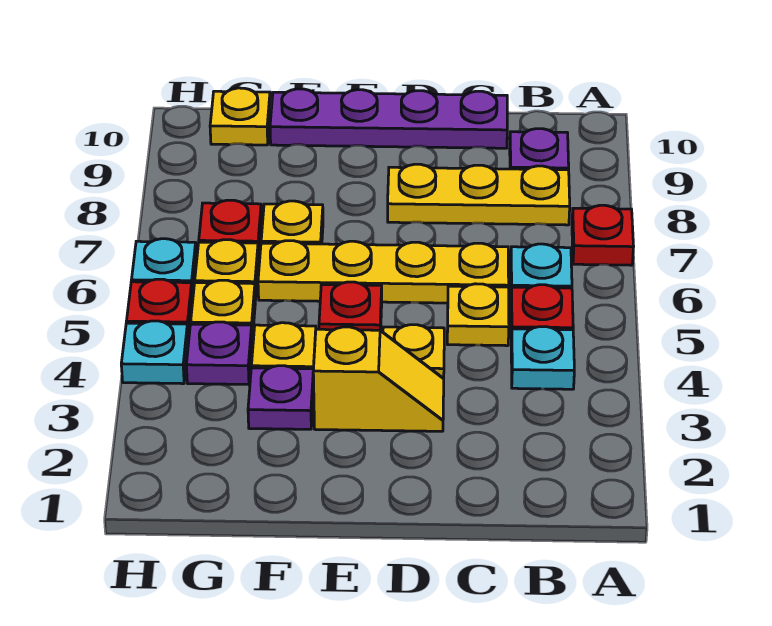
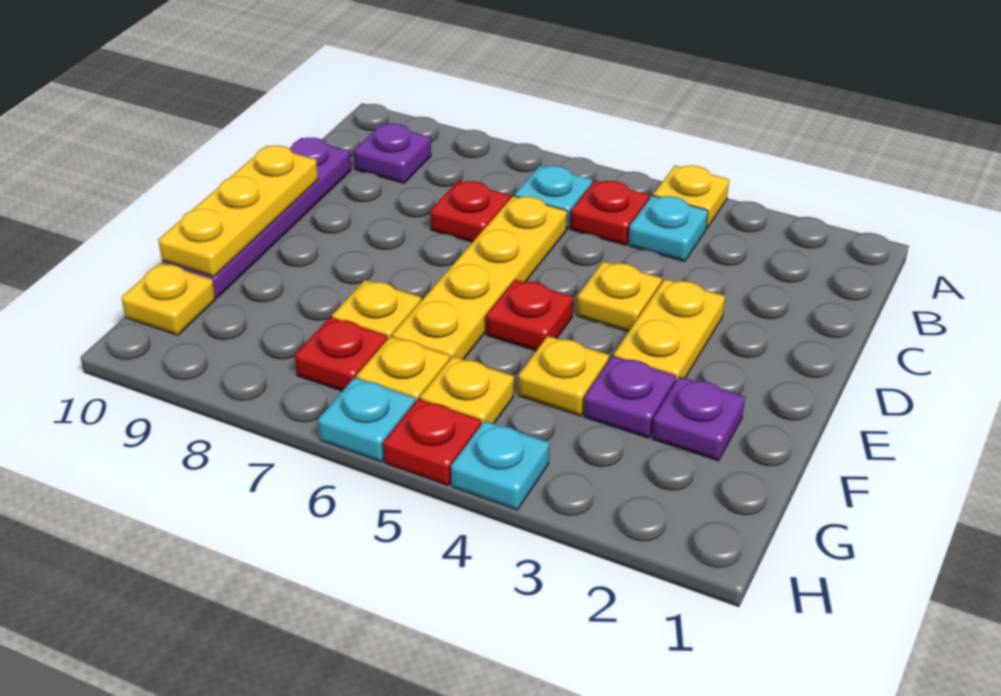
red 1x1 plate [572,205,634,265] -> red 1x1 plate moved to [430,181,511,242]
yellow 1x3 plate [388,164,570,225] -> yellow 1x3 plate moved to [158,146,318,277]
yellow 1x1 plate [447,284,509,346] -> yellow 1x1 plate moved to [653,165,729,229]
yellow 1x2 slope [313,327,444,431] -> yellow 1x2 plate [614,279,725,381]
purple 1x1 plate [186,322,252,385] -> purple 1x1 plate moved to [652,376,745,461]

